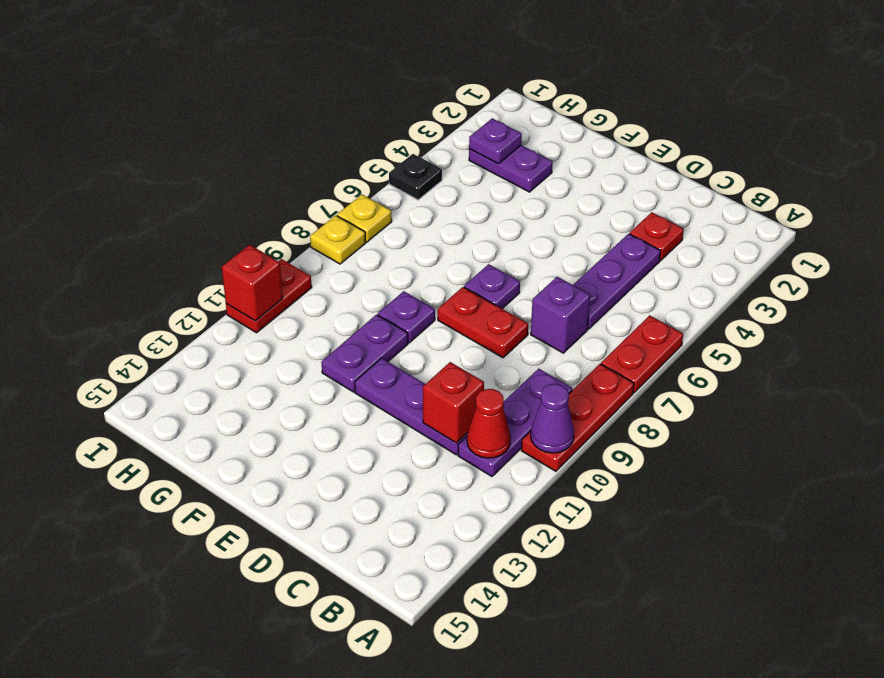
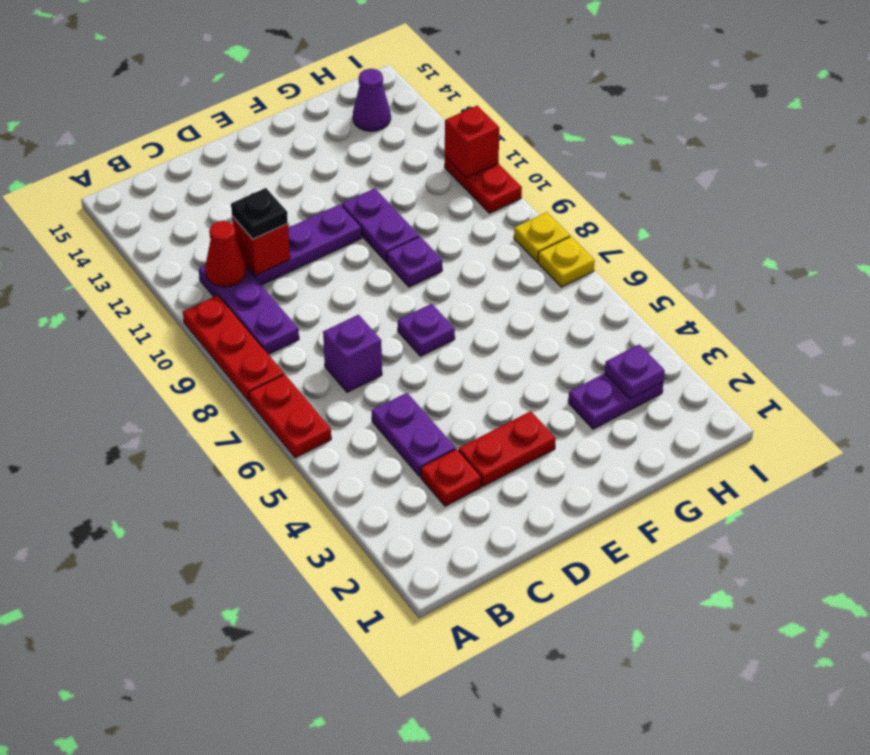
purple 1x1 cone [531,384,574,453] -> purple 1x1 cone moved to [353,69,391,131]
purple 1x3 plate [573,234,661,329] -> purple 1x2 plate [372,393,456,477]
red 1x2 plate [438,287,528,358] -> red 1x2 plate moved to [459,411,556,486]
black 1x1 plate [389,154,442,200] -> black 1x1 plate moved to [231,188,288,239]

